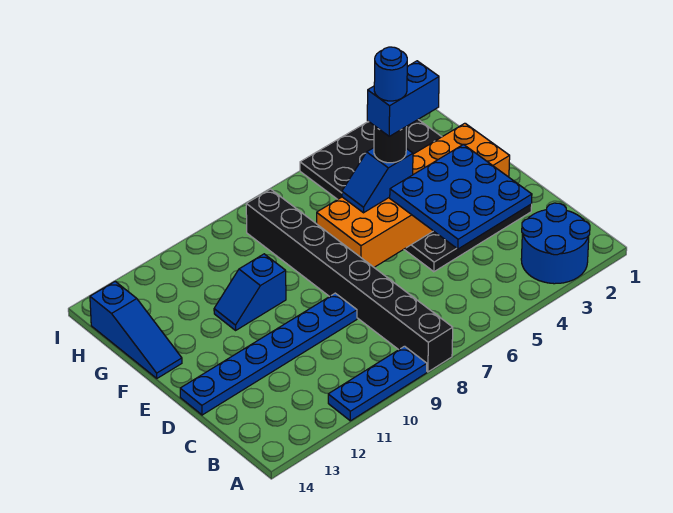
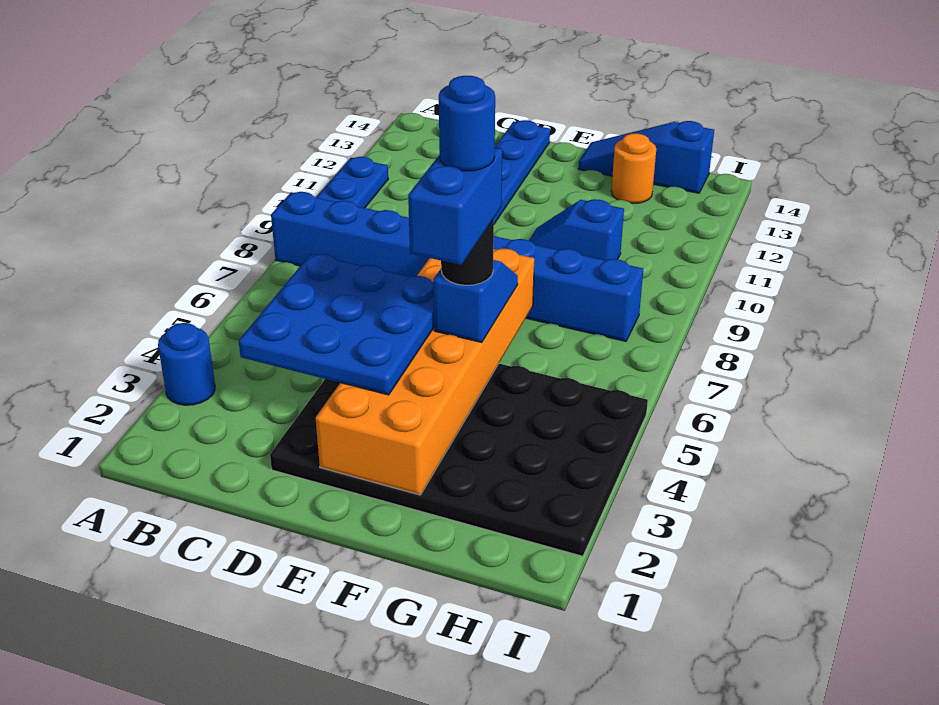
blue 2x2 round brick [521,203,590,284] -> blue 1x1 round brick [158,323,215,405]
black 1x8 brick [246,189,453,372] -> blue 1x8 brick [271,192,643,341]
blue 1x2 slope [214,254,286,330] -> blue 1x2 slope turned to [529,199,624,260]
none -> orange 1x1 round brick [611,133,656,204]

